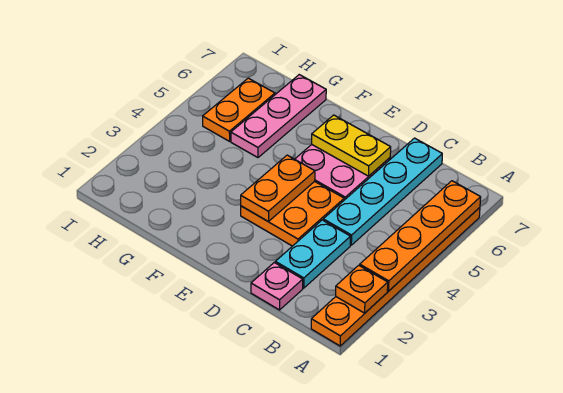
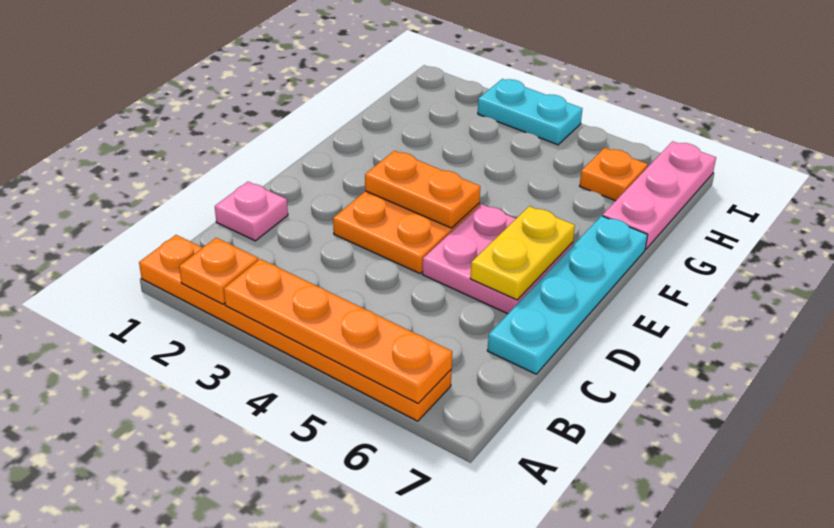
cyan 1x2 plate [275,220,350,288] -> cyan 1x2 plate moved to [478,79,582,145]
cyan 1x4 plate [323,138,442,245] -> cyan 1x4 plate turned to [487,216,648,374]
pink 1x3 plate [231,75,326,158] -> pink 1x3 plate turned to [603,141,716,249]
orange 1x2 plate [203,78,275,141] -> orange 1x1 plate [580,148,648,201]

